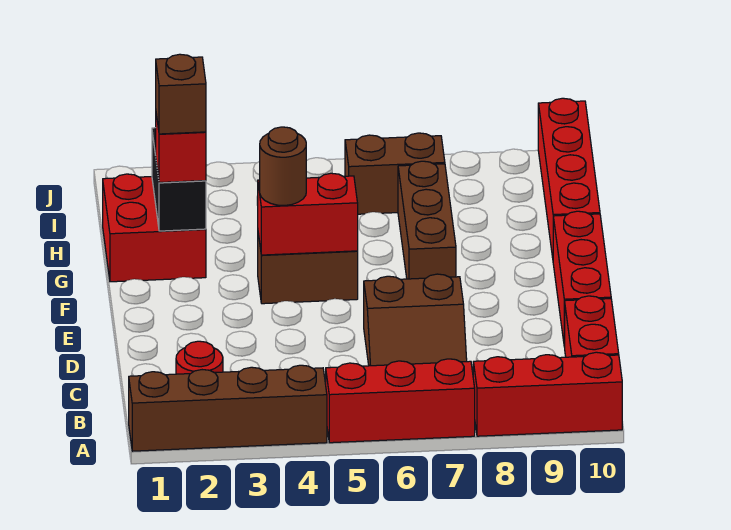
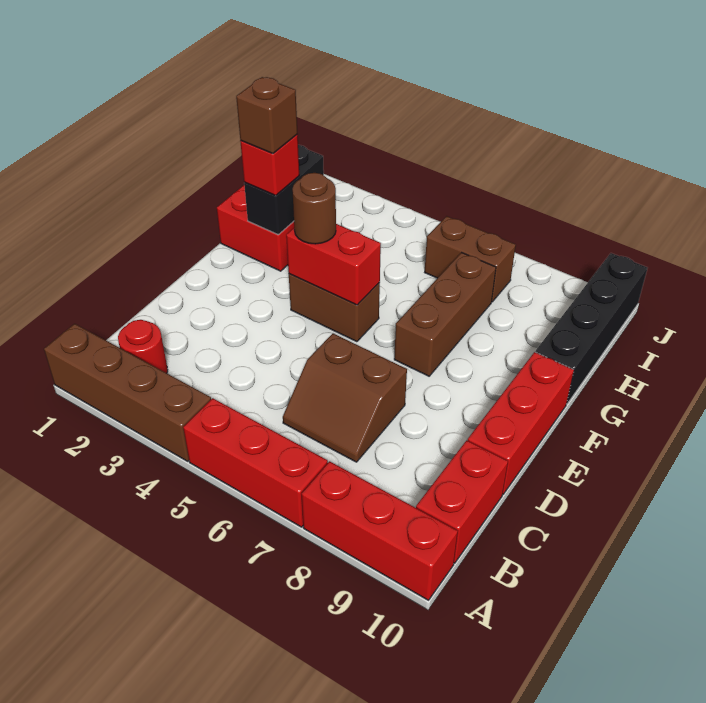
red 1x4 brick [538,98,600,258] -> black 1x4 brick [535,253,647,404]

